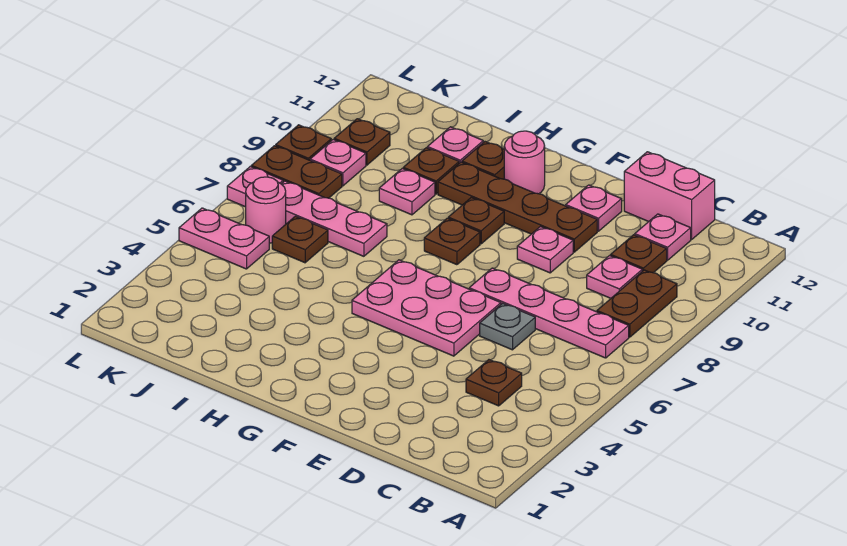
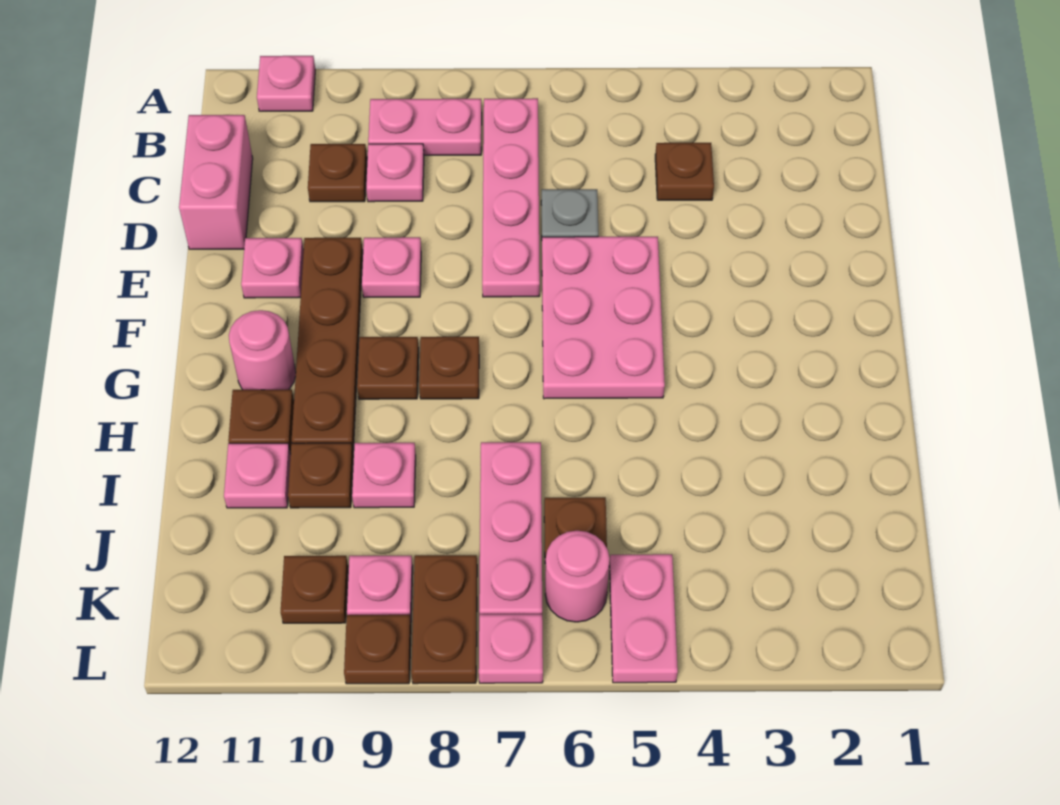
brown 1x2 plate [597,270,677,337] -> pink 1x2 plate [368,99,482,155]
pink 1x1 plate [635,214,691,260] -> pink 1x1 plate moved to [257,56,315,111]

